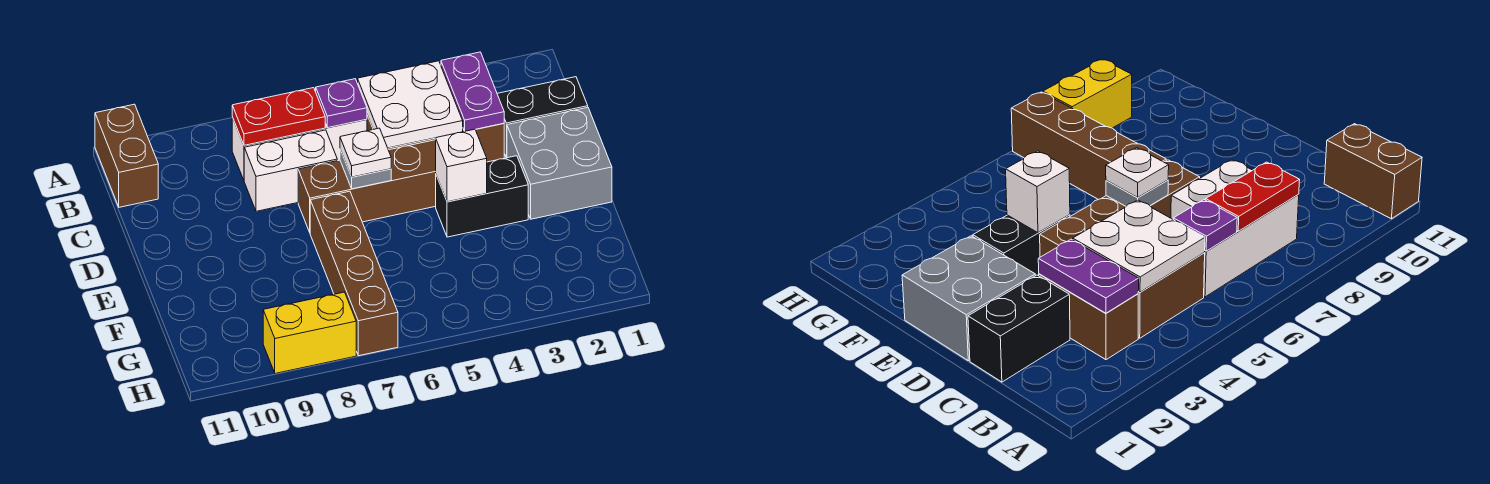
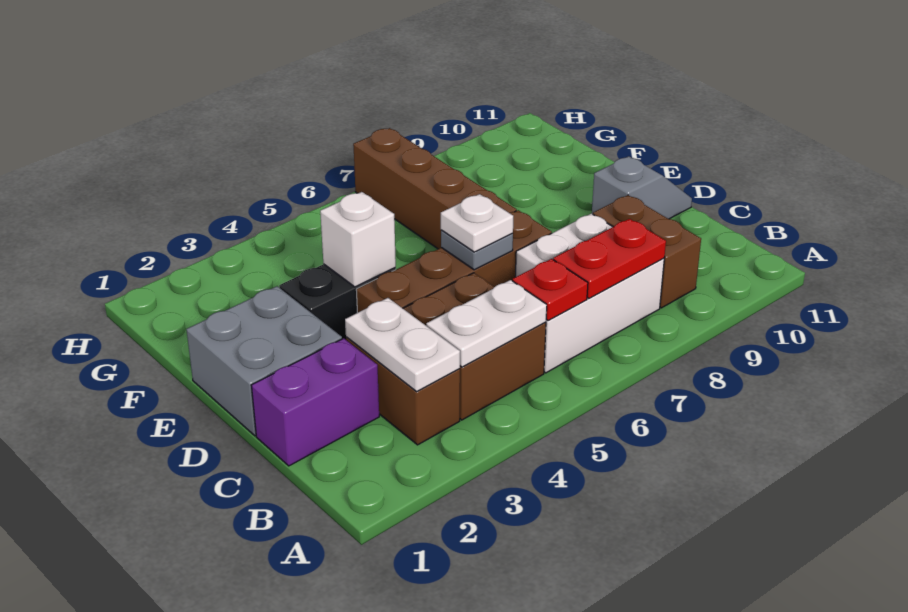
brown 1x2 brick [95,104,158,207] -> brown 1x2 brick moved to [593,195,701,308]
purple 1x2 plate [441,52,504,131] -> white 1x2 plate [345,298,460,391]
white 2x2 plate [358,61,463,148] -> white 1x2 plate [426,280,547,367]
purple 1x1 plate [316,79,367,128] -> red 1x1 plate [512,259,588,321]
black 1x2 brick [497,77,588,158] -> purple 1x2 brick [251,338,379,466]
none -> grey 1x2 slope [592,156,692,219]
yellow 1x2 brick [263,292,356,373] -> none

